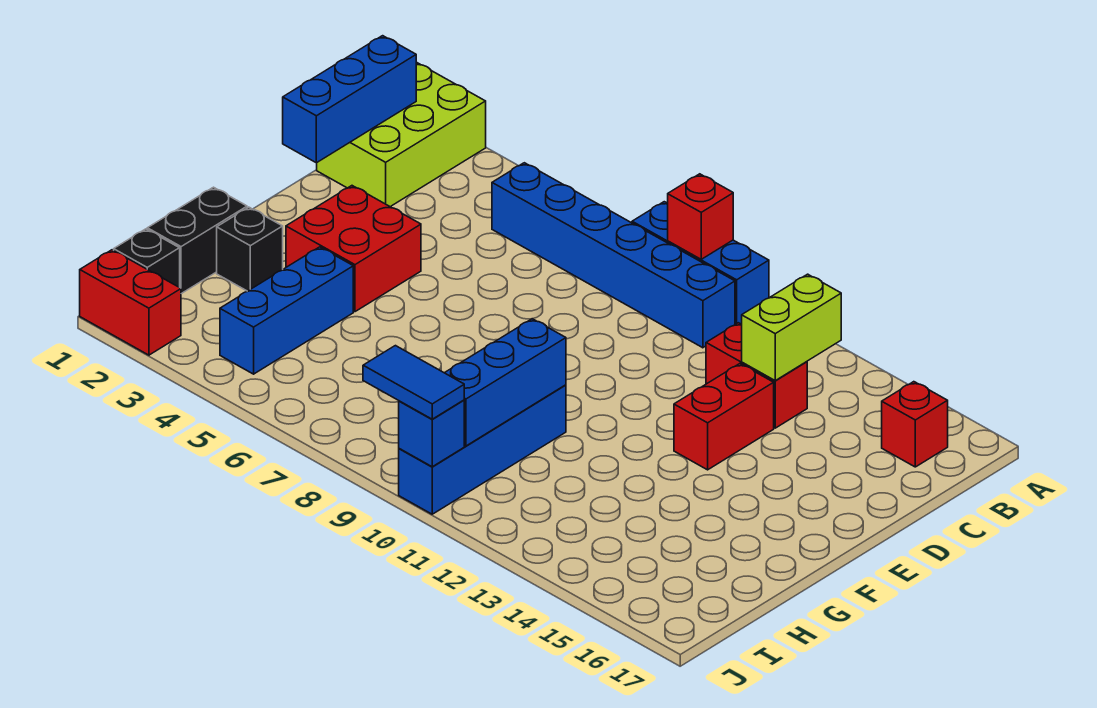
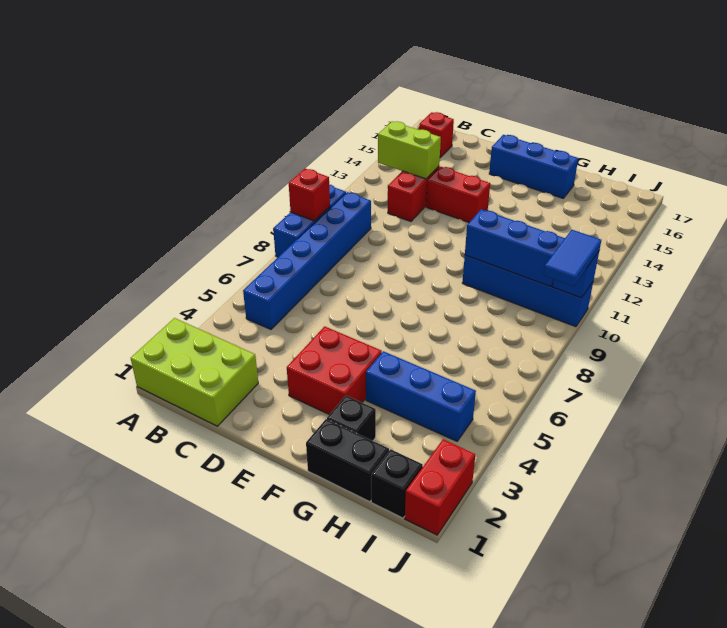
blue 1x3 brick [283,36,416,163] -> blue 1x3 brick moved to [489,135,578,198]

